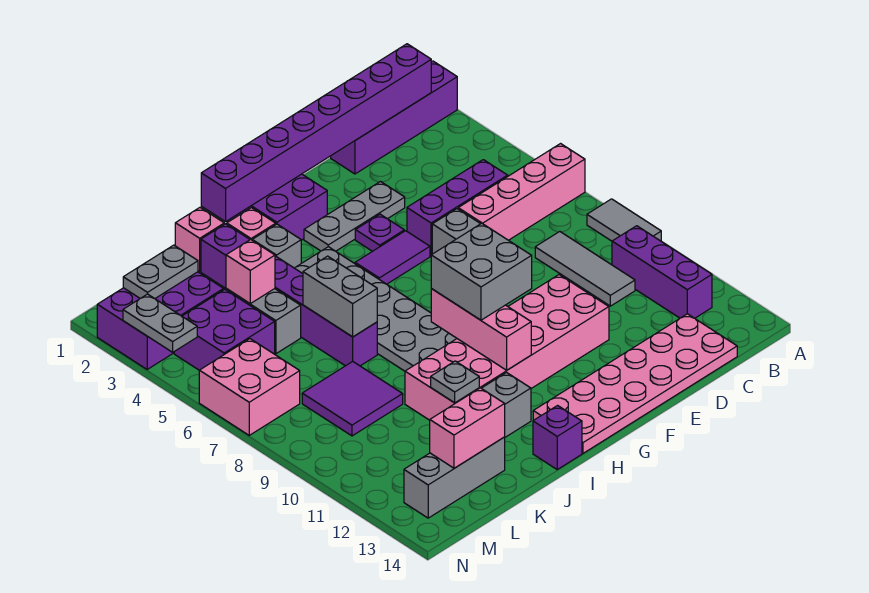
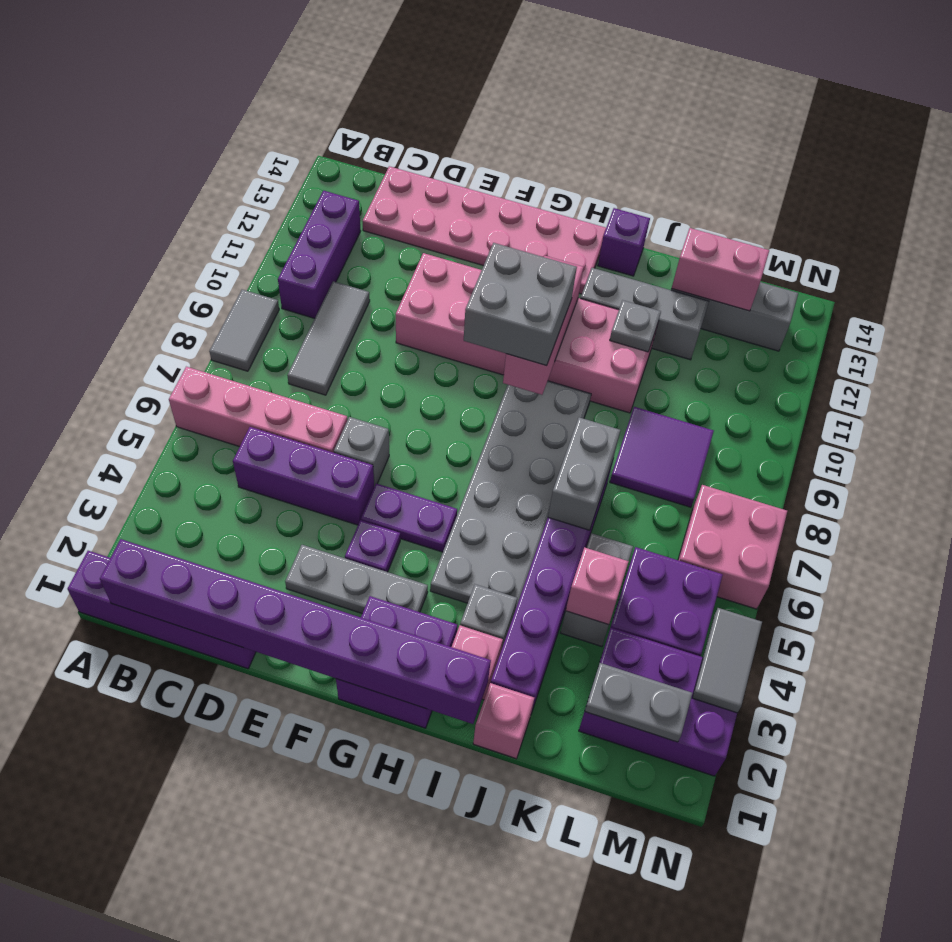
purple 1x2 tile [355,231,430,284] -> purple 1x2 plate [361,484,457,552]
grey 1x2 plate [123,294,197,352] -> grey 1x2 tile [692,608,762,713]

